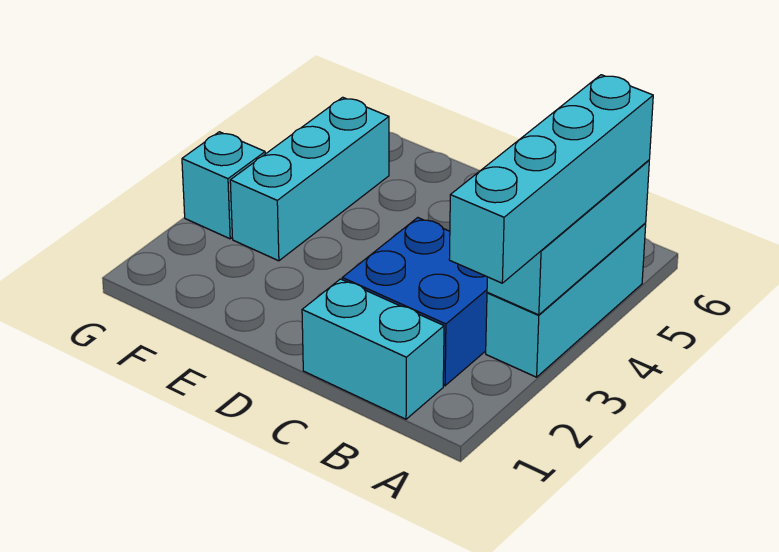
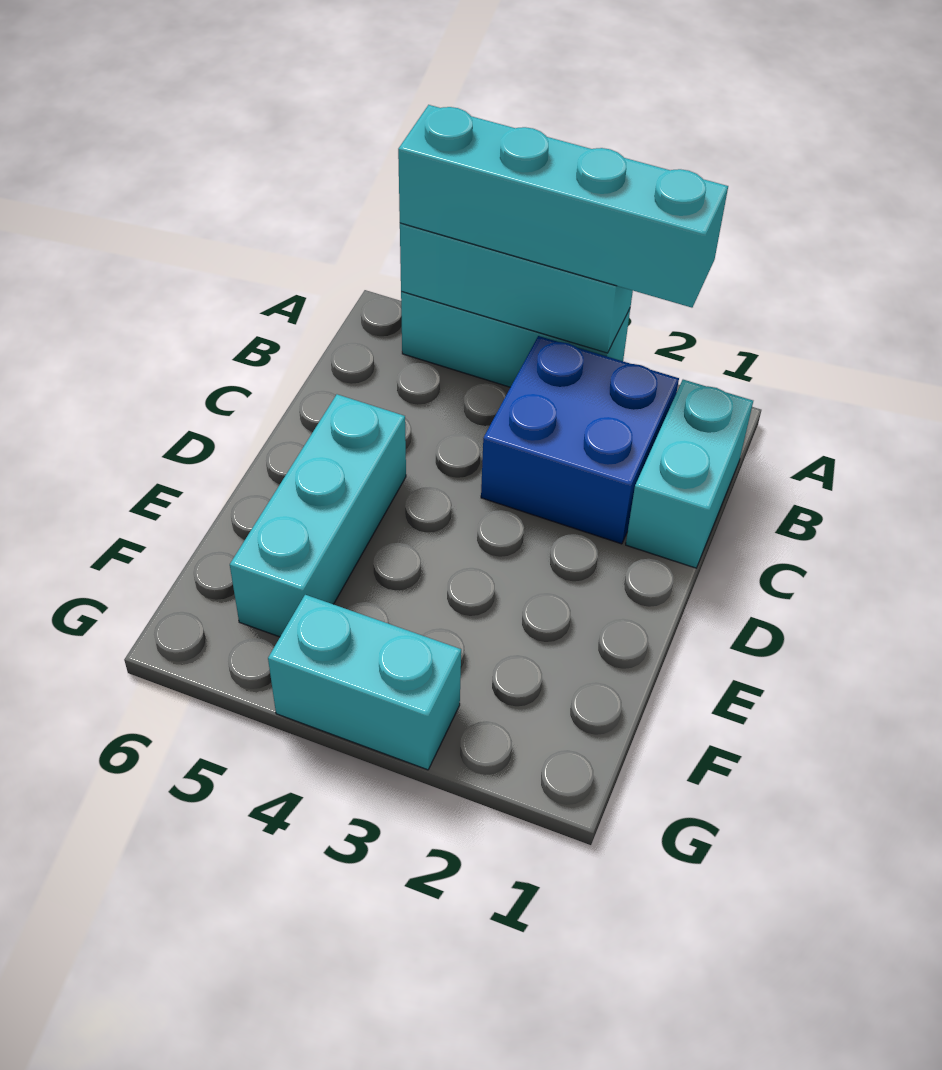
cyan 1x3 brick [230,97,389,261] -> cyan 1x3 brick turned to [230,394,406,637]
cyan 1x1 brick [182,132,265,239] -> cyan 1x2 brick [268,595,461,770]

